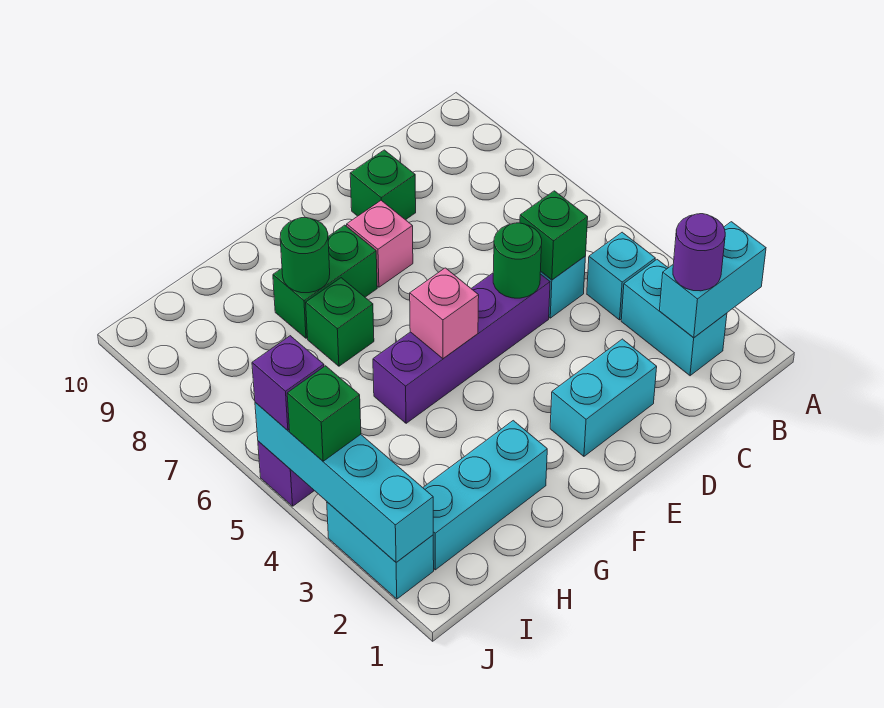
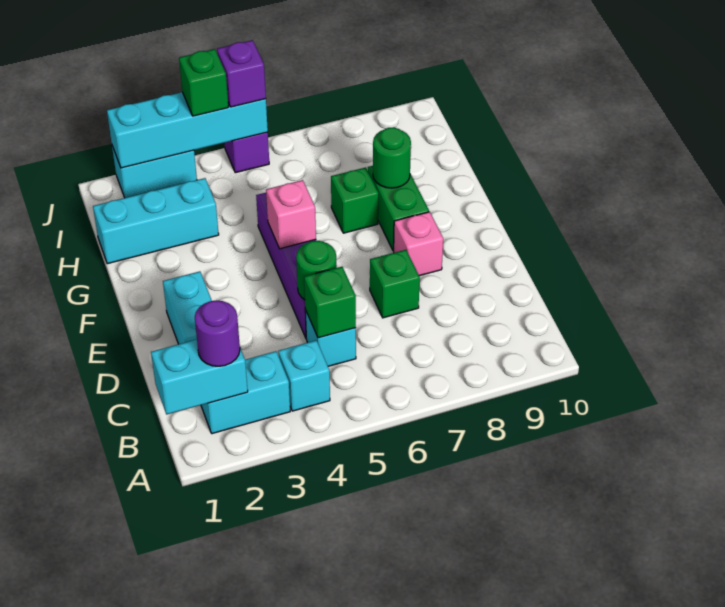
cyan 1x2 brick [660,222,766,338] -> cyan 1x2 brick turned to [151,340,248,414]
green 1x1 brick [350,150,416,220] -> green 1x1 brick moved to [370,250,420,318]
cyan 1x3 brick [423,421,547,570] -> cyan 1x3 brick turned to [93,178,219,264]

